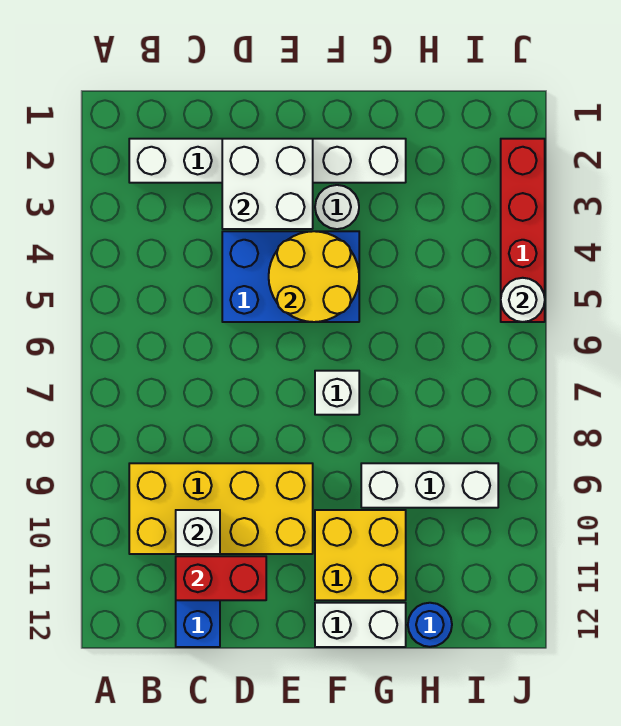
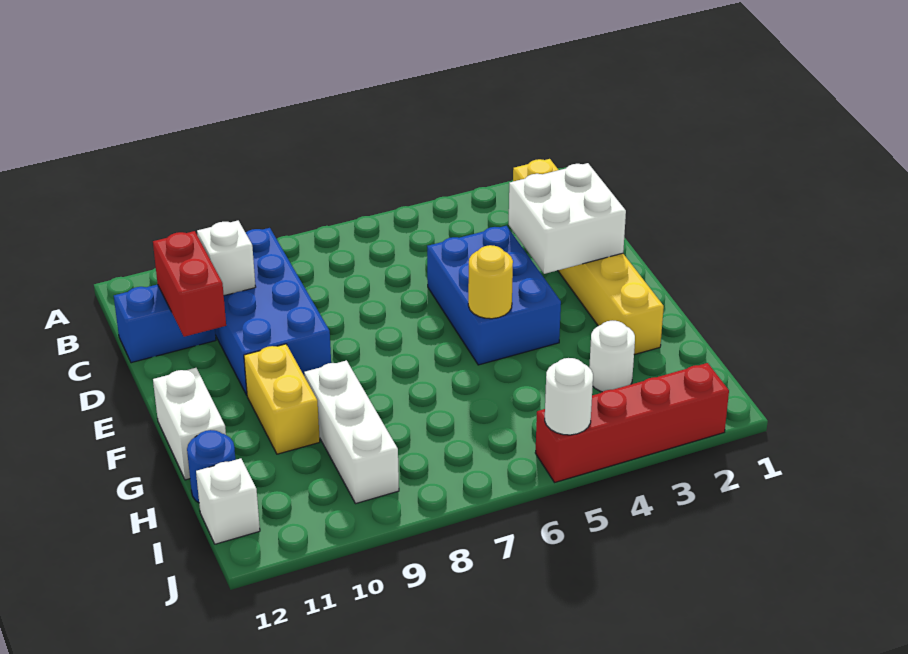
white 1x6 brick [129,139,406,183] -> yellow 1x6 brick [513,159,664,355]
yellow 2x4 brick [129,463,313,554] -> blue 2x4 brick [215,228,331,395]
yellow 2x2 round brick [269,231,359,322] -> yellow 1x1 round brick [468,245,513,319]
white 1x1 round brick [315,185,359,229] -> white 1x1 round brick moved to [589,321,635,392]
white 1x1 brick [315,371,359,415] -> white 1x1 brick moved to [196,458,260,544]
yellow 2x2 brick [315,510,406,600] -> yellow 1x2 brick [244,344,320,454]

